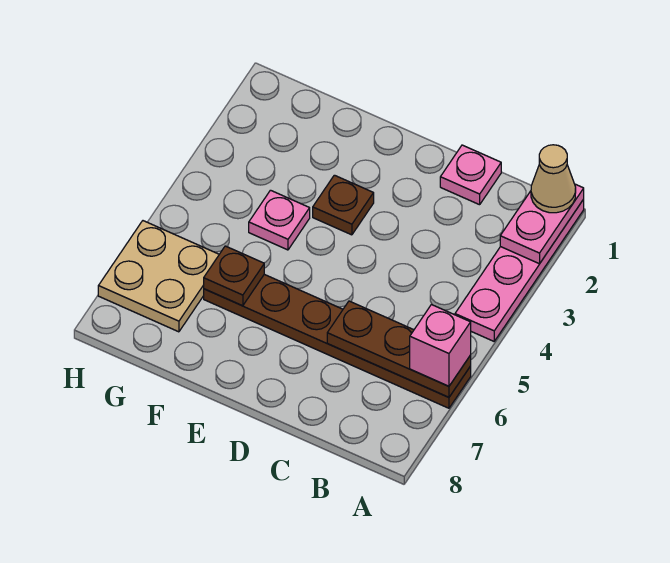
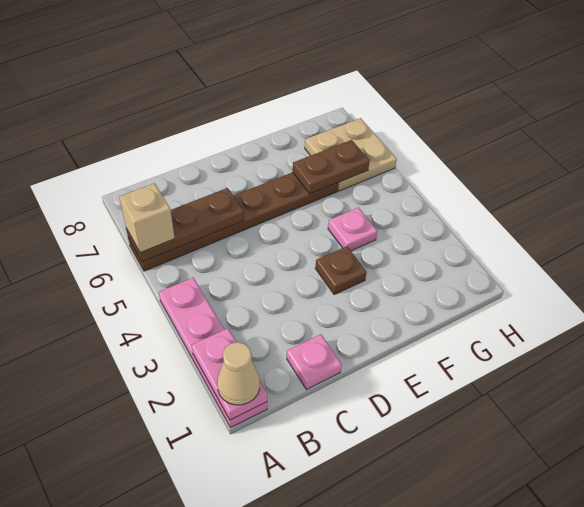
pink 1x1 brick [410,305,471,386] -> tan 1x1 brick [119,183,175,253]
brown 1x1 plate [204,246,264,306] -> brown 1x2 plate [293,140,370,194]

